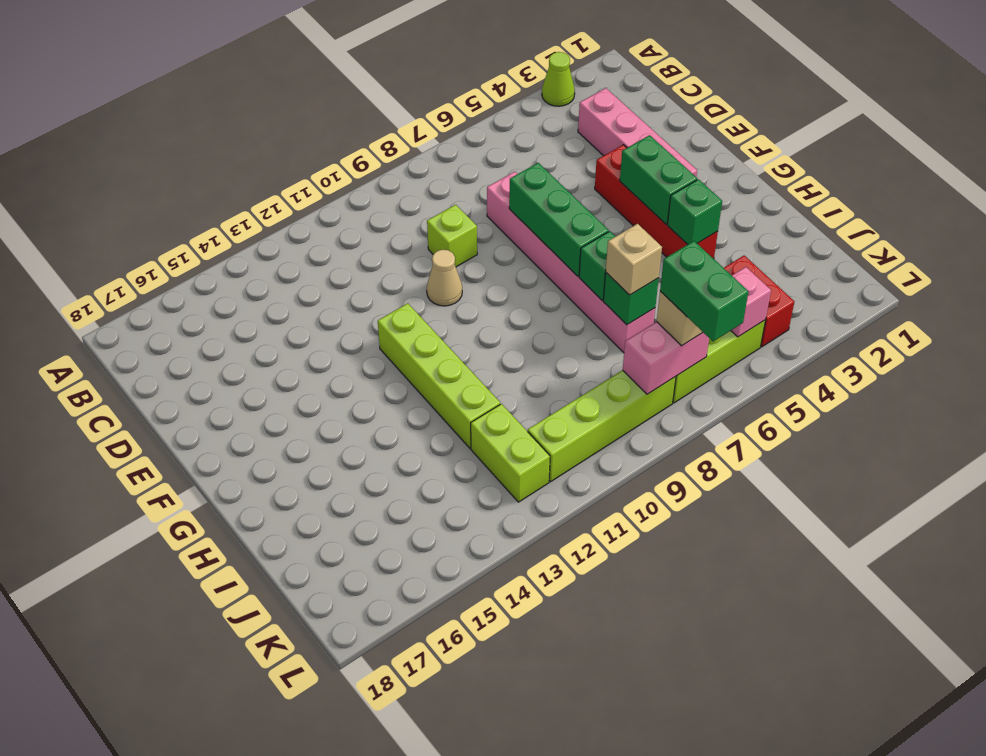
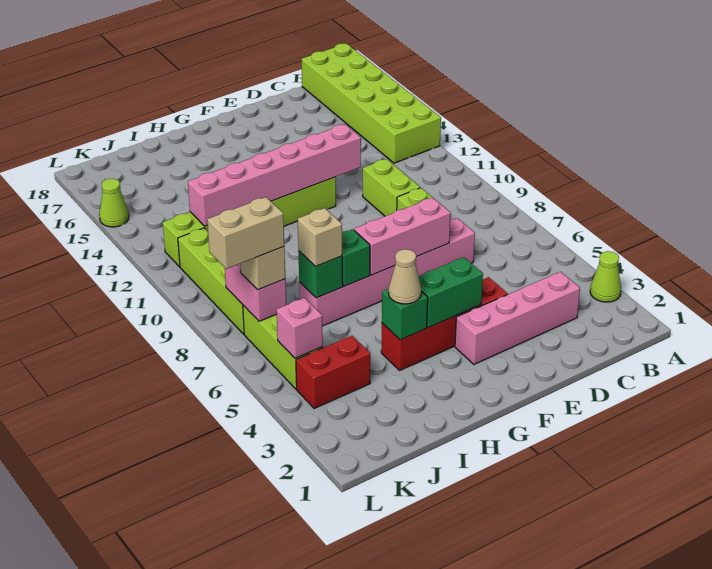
none -> lime 2x6 brick [302,43,441,163]
none -> lime 1x2 brick [363,159,420,216]
green 1x3 brick [509,163,609,276] -> pink 1x3 brick [354,197,451,275]
tan 1x1 cone [427,250,462,306] -> tan 1x1 cone moved to [389,249,421,304]
none -> pink 1x6 brick [188,124,361,226]
green 1x2 brick [660,241,748,341] -> tan 1x2 brick [207,197,284,269]
none -> lime 1x1 cone [99,179,129,227]

